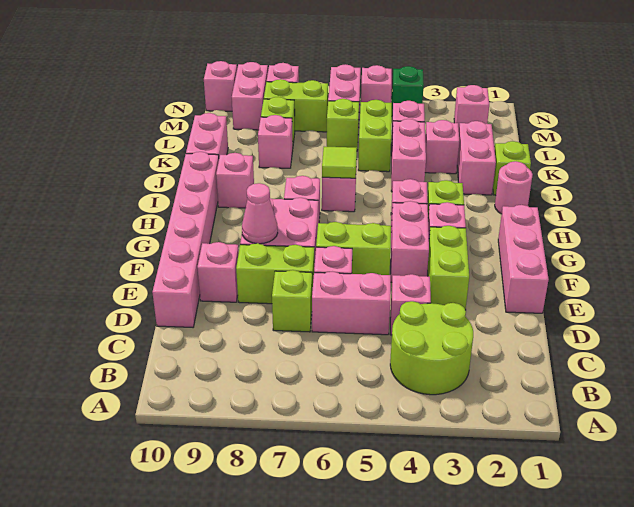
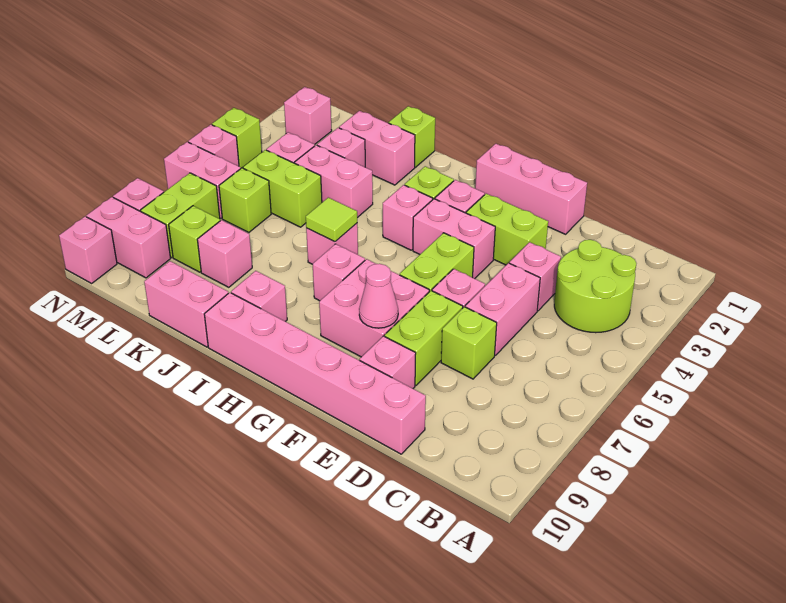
pink 1x1 round brick [495,161,533,214] -> none
green 1x1 brick [392,66,424,116] -> lime 1x1 brick [212,108,262,168]

